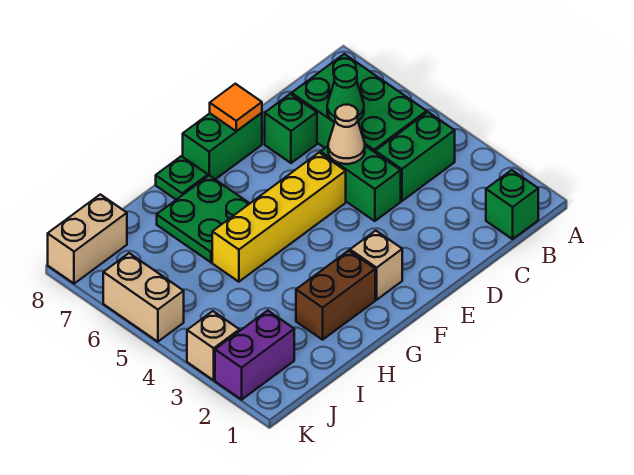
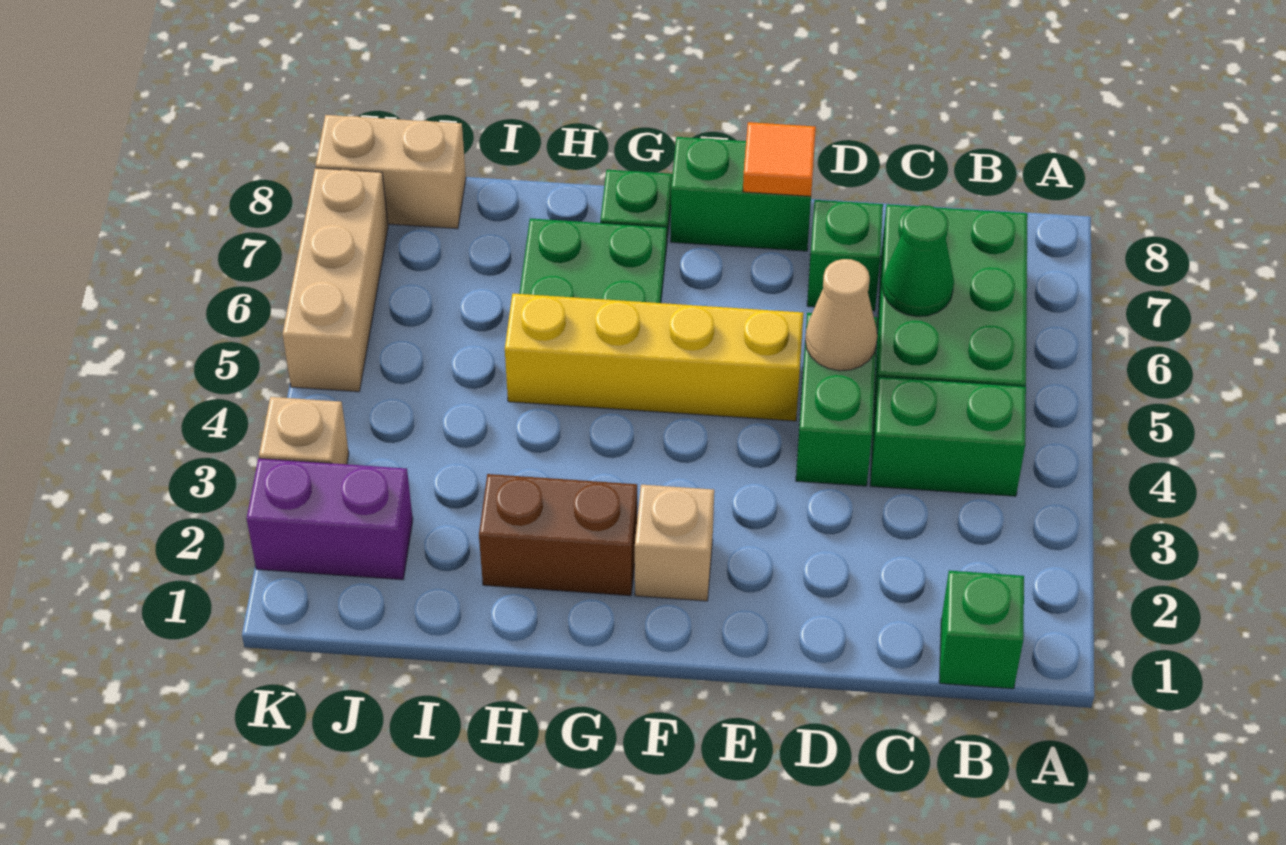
tan 1x2 brick [103,253,184,342] -> tan 1x3 brick [283,168,388,392]

